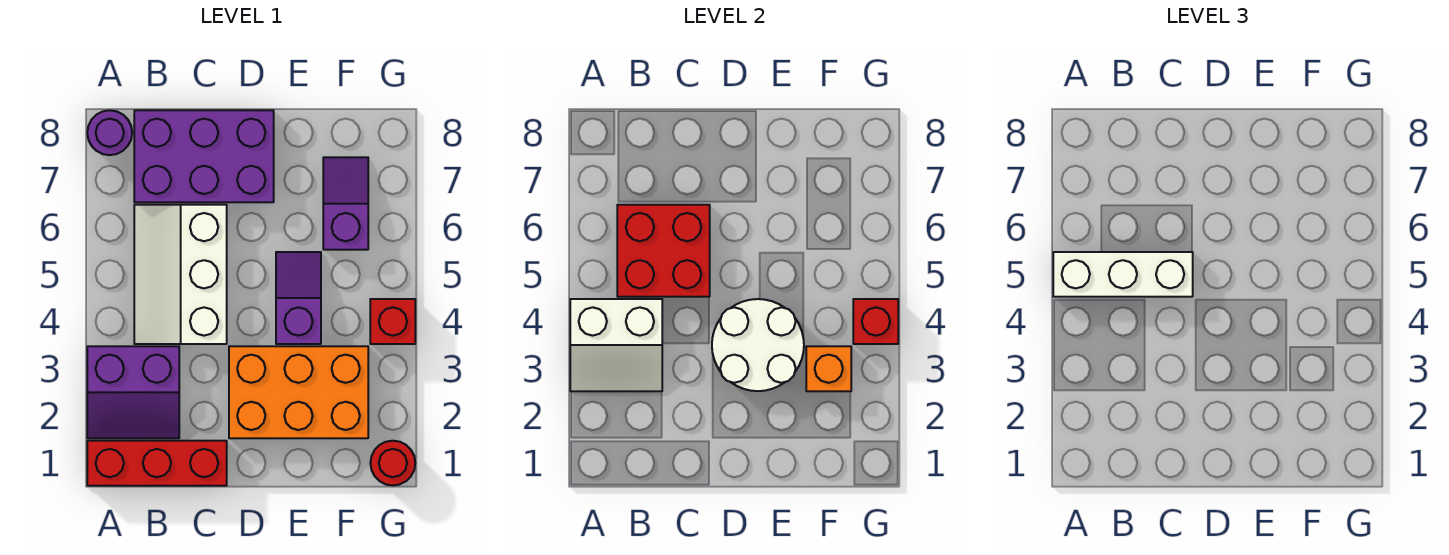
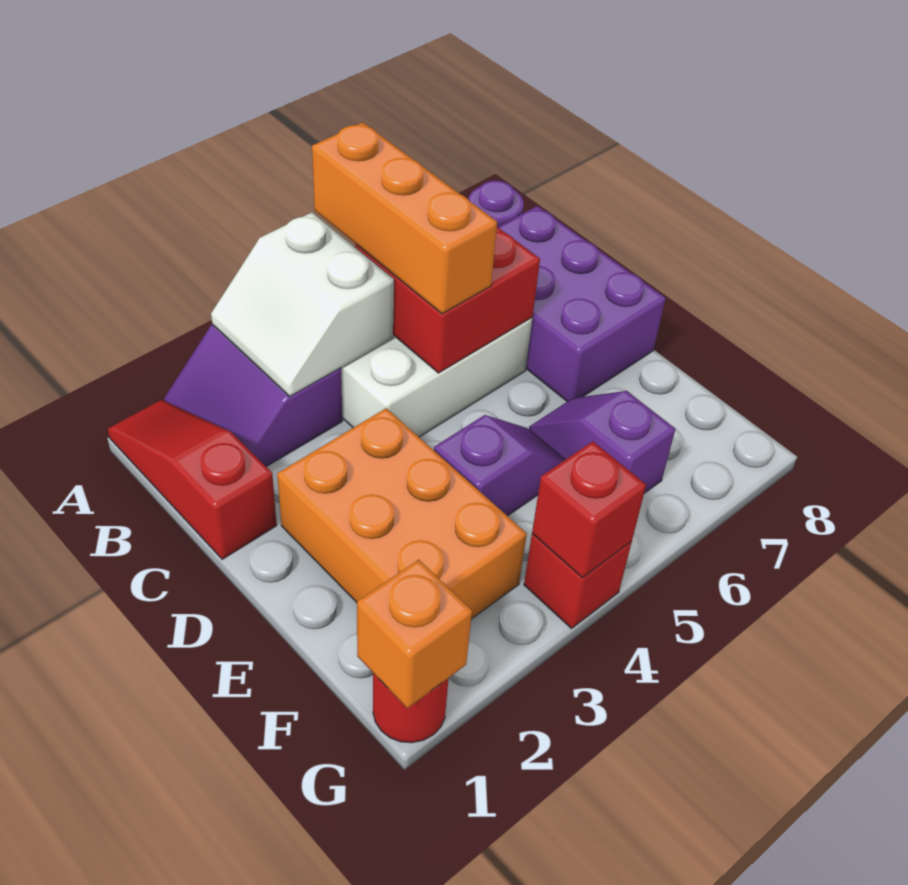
red 1x3 brick [87,441,227,486] -> red 1x3 slope [108,400,277,559]
white 1x3 brick [1053,252,1193,297] -> orange 1x3 brick [312,122,497,314]
white 2x2 round brick [712,299,804,391] -> none
orange 1x1 brick [806,346,851,391] -> orange 1x1 brick moved to [357,560,472,708]
purple 1x2 slope [323,157,368,250] -> purple 1x2 slope turned to [529,391,675,493]

